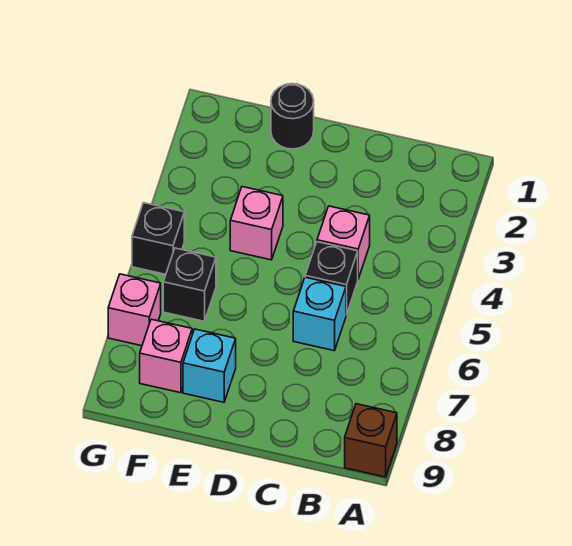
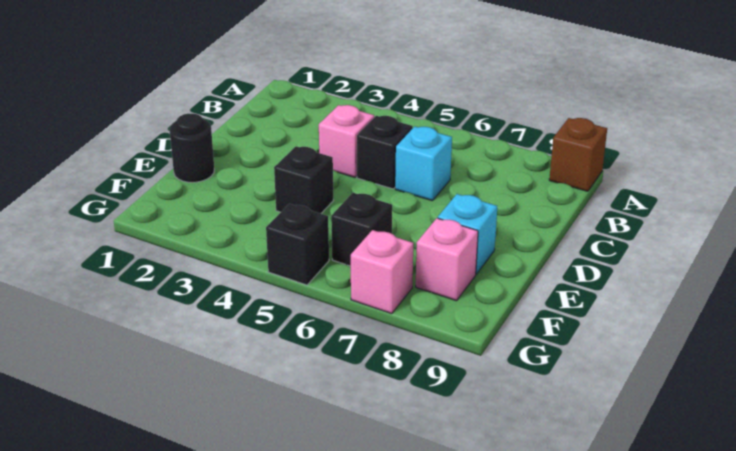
pink 1x1 brick [230,187,283,260] -> black 1x1 brick [274,146,333,214]

